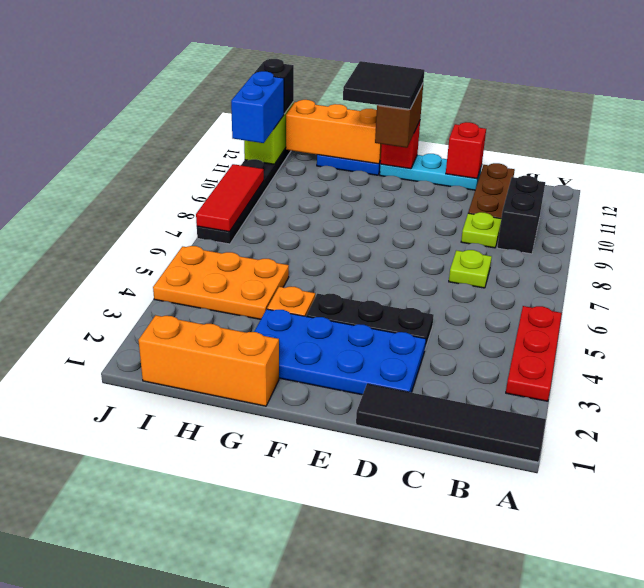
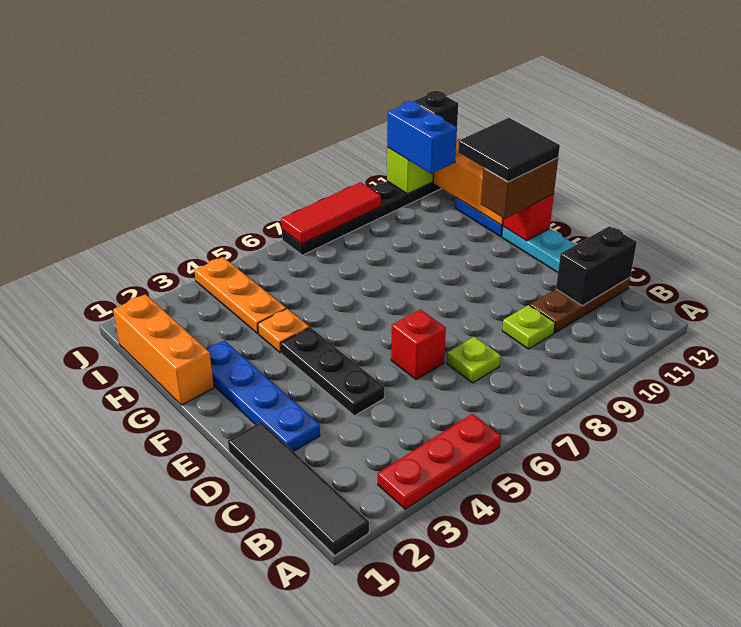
black 1x2 brick [497,176,545,254] -> black 1x2 brick moved to [556,226,637,306]
blue 2x4 plate [254,309,426,395] -> blue 1x4 plate [207,340,320,452]
red 1x1 brick [446,122,486,179] -> red 1x1 brick moved to [391,309,446,380]
orange 2x3 plate [153,246,289,319] -> orange 1x3 plate [194,257,286,333]
blue 1x2 brick [231,71,284,143] -> blue 1x2 brick turned to [387,101,457,174]

